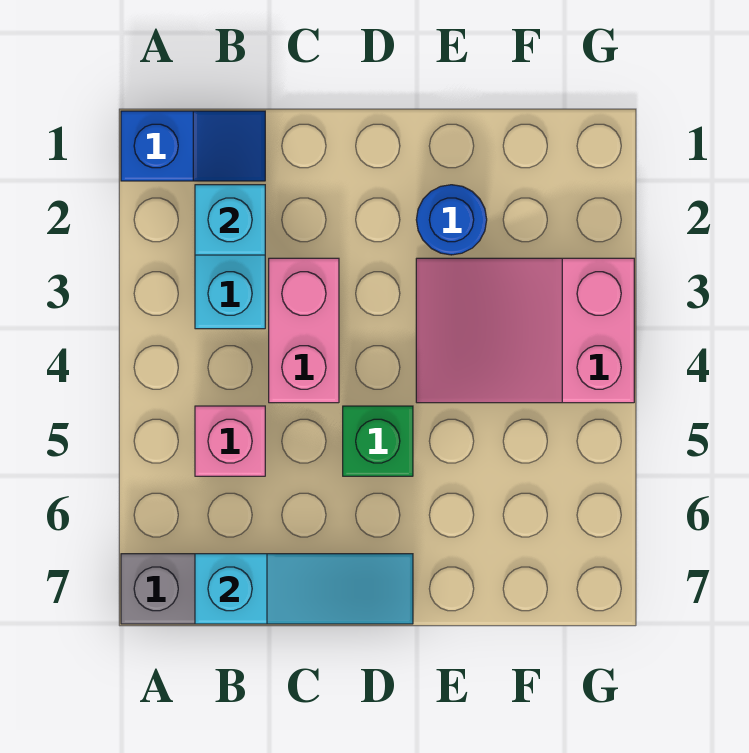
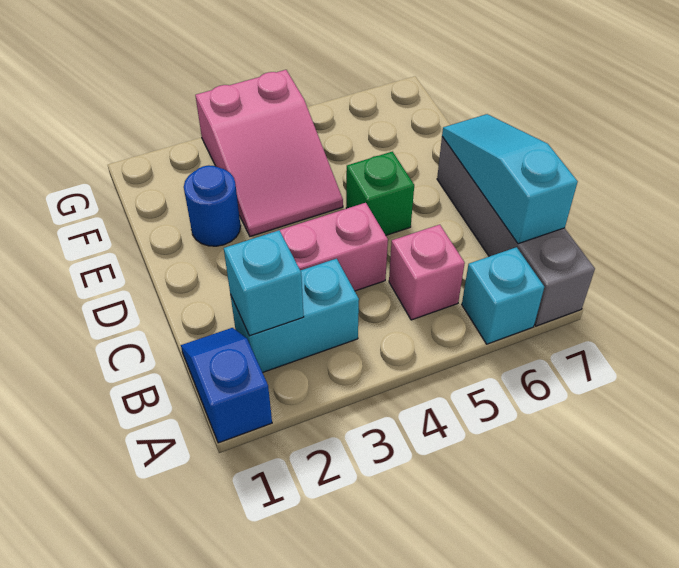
none -> cyan 1x1 brick [462,247,544,344]

